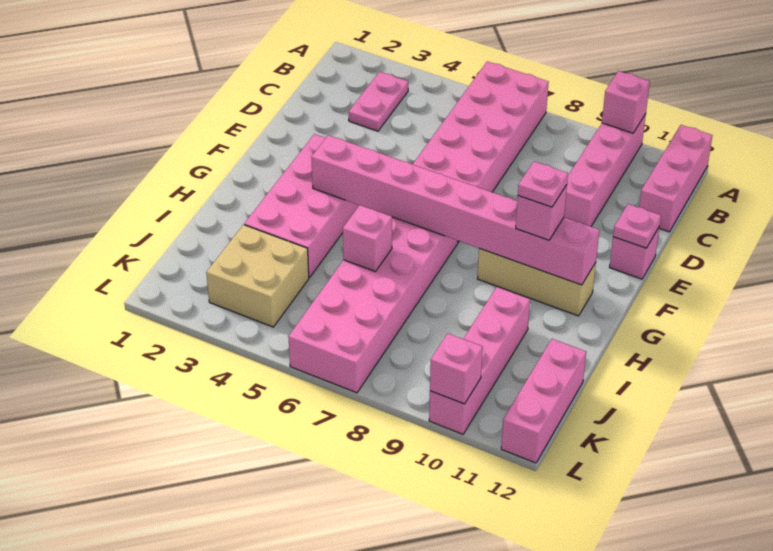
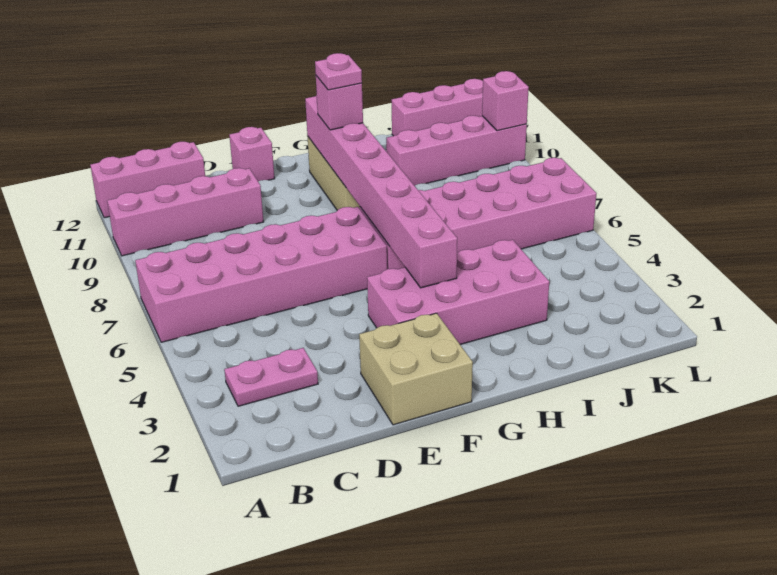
pink 1x1 brick [602,71,650,133] -> none
pink 1x1 plate [613,204,661,248] -> none
pink 1x1 brick [343,205,392,272] -> none
tan 2x2 brick [206,225,309,327] -> tan 2x2 brick moved to [359,313,473,425]

